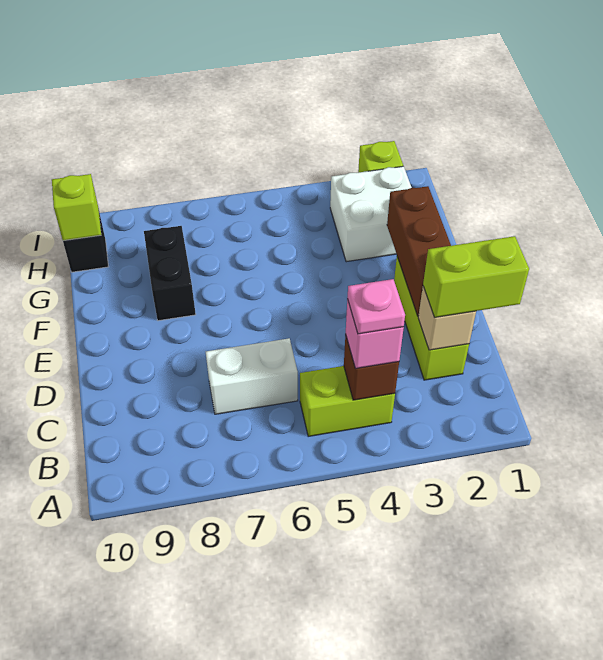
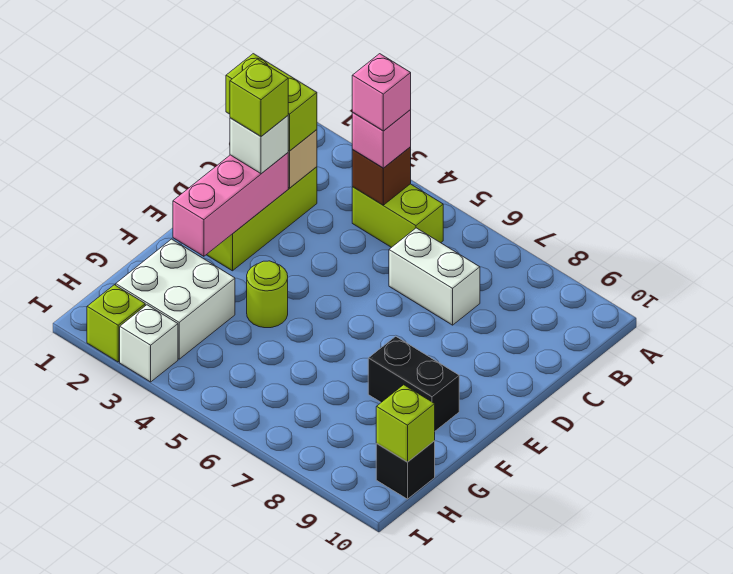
pink 1x1 plate [347,279,405,334] -> pink 1x1 brick [352,54,411,131]
brown 1x3 brick [387,186,451,316] -> pink 1x3 brick [173,153,288,256]
none -> white 1x1 brick [230,116,288,174]
none -> lime 1x1 brick [230,59,288,136]
none -> lime 1x1 round brick [247,261,288,328]
black 1x2 brick [144,226,196,321] -> black 1x2 brick turned to [368,336,459,431]
none -> white 1x1 brick [120,305,178,382]

